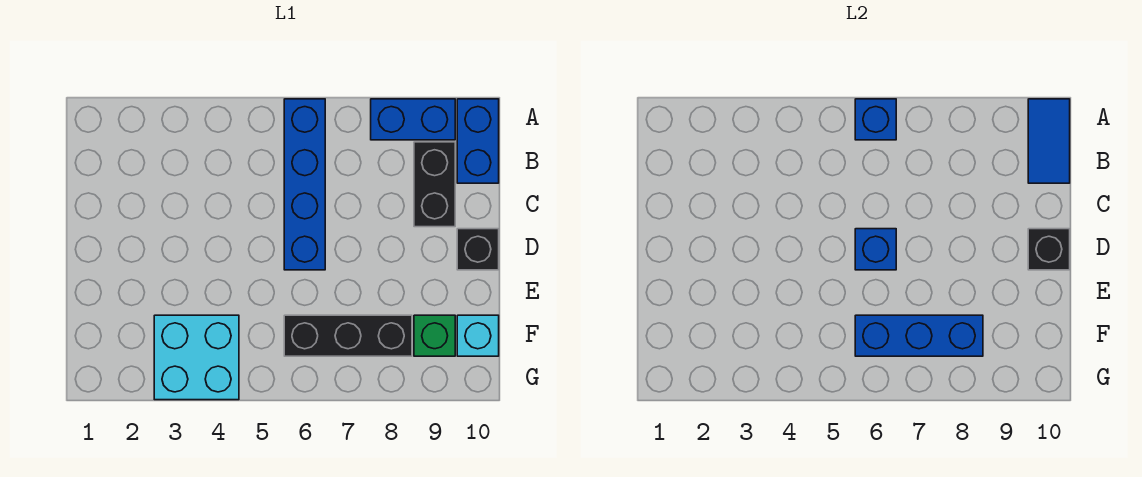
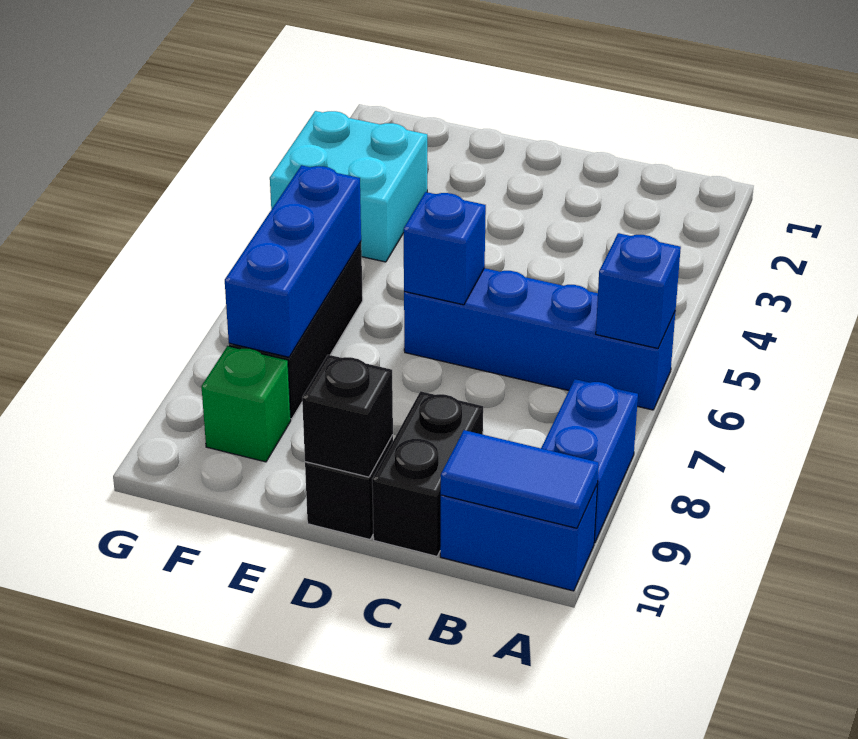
black 1x2 brick [414,142,455,227] -> black 1x2 brick turned to [372,391,483,556]
cyan 1x1 brick [457,315,499,356] -> none

